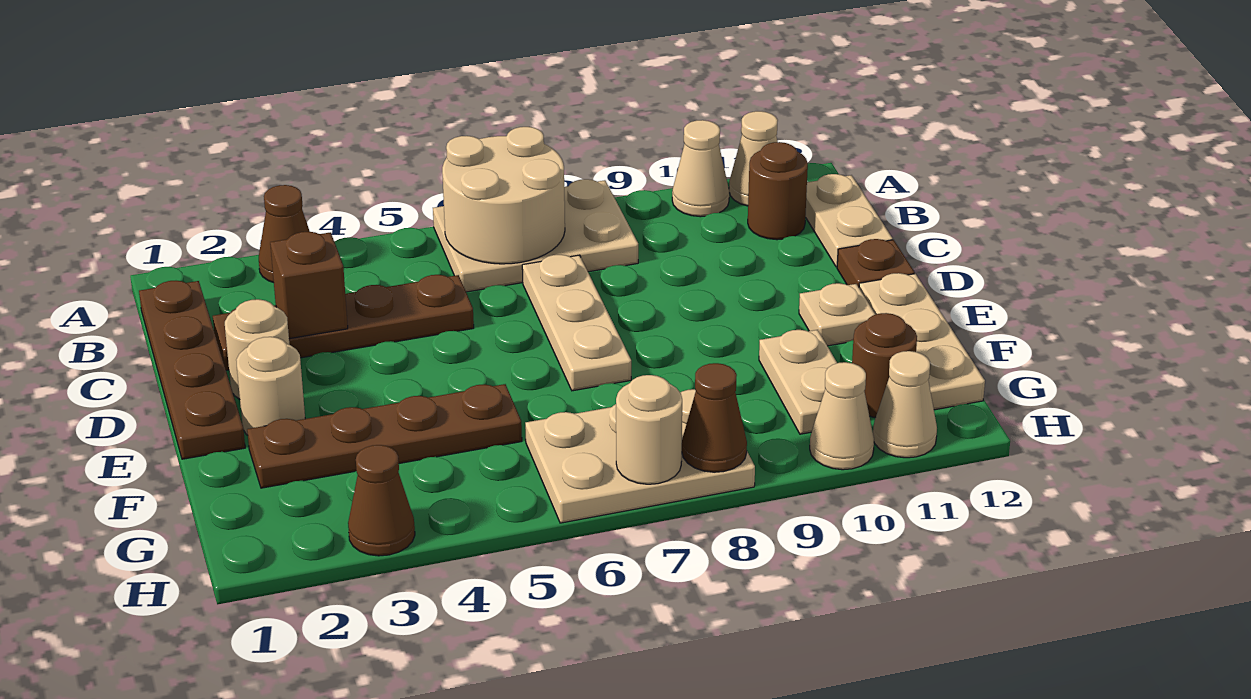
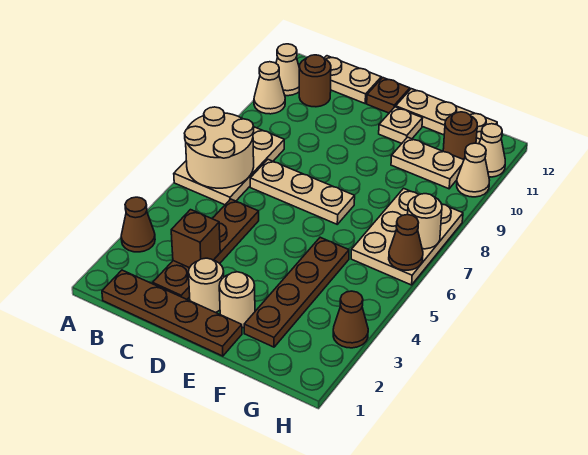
brown 1x1 cone [682,363,747,472] -> brown 1x1 cone moved to [389,215,423,270]

